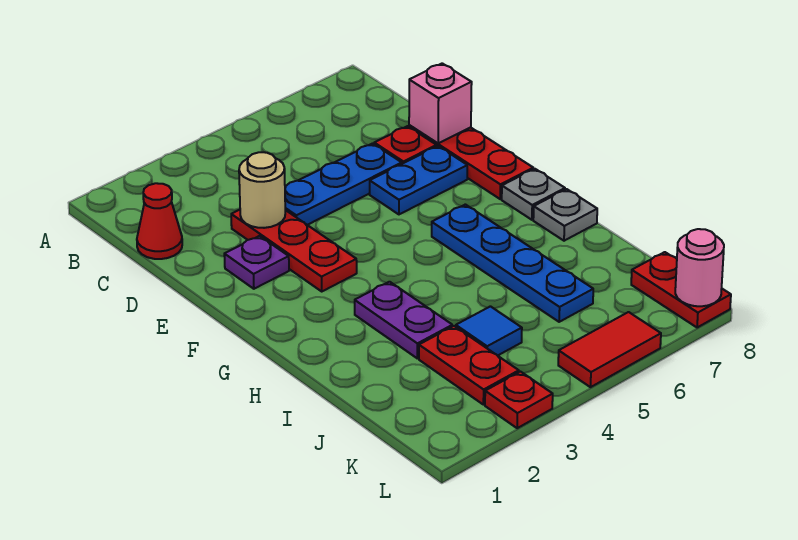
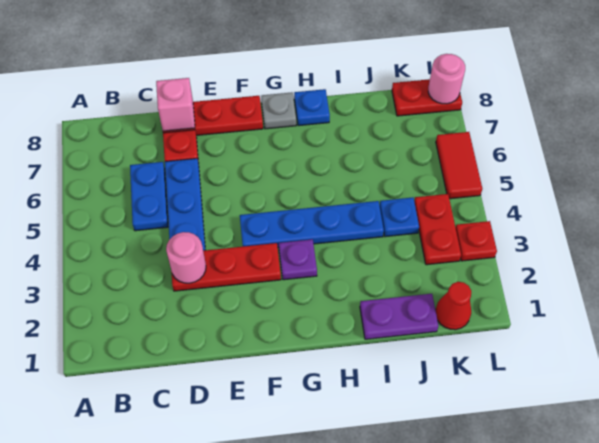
red 1x1 cone [137,183,182,259] -> red 1x1 cone moved to [435,282,471,330]
tan 1x1 round brick [239,152,285,228] -> pink 1x1 round brick [166,232,206,283]
purple 1x1 plate [224,236,289,289] -> purple 1x1 plate moved to [279,239,317,280]
blue 1x2 plate [370,146,467,214] -> blue 1x2 plate moved to [130,162,168,231]
blue 1x4 plate [432,204,593,322] -> blue 1x4 plate moved to [240,201,384,248]
purple 1x2 plate [355,282,452,358] -> purple 1x2 plate moved to [360,294,438,339]
grey 1x1 plate [533,189,597,241] -> blue 1x1 plate [294,89,330,126]
red 1x2 plate [419,326,519,405] -> red 1x2 plate turned to [414,194,461,265]
blue 1x1 tile [456,306,522,356] -> blue 1x1 plate [380,197,419,237]

